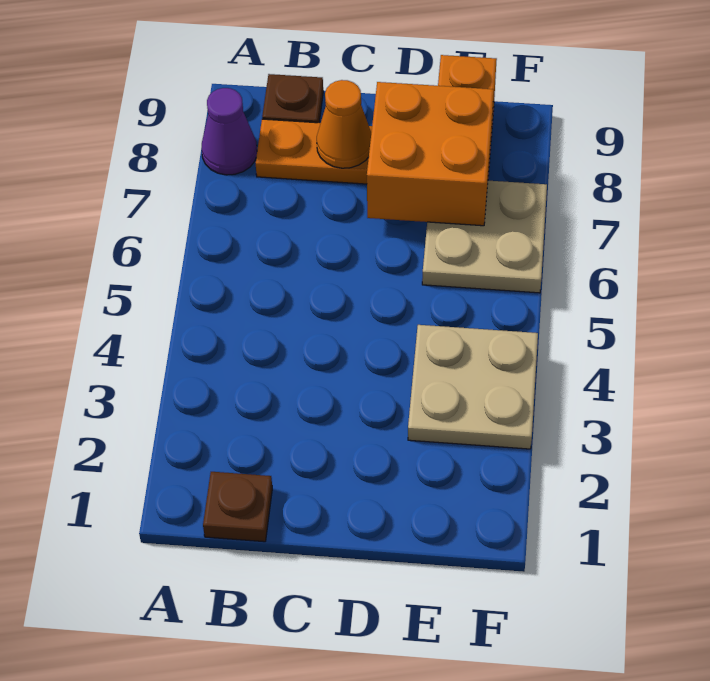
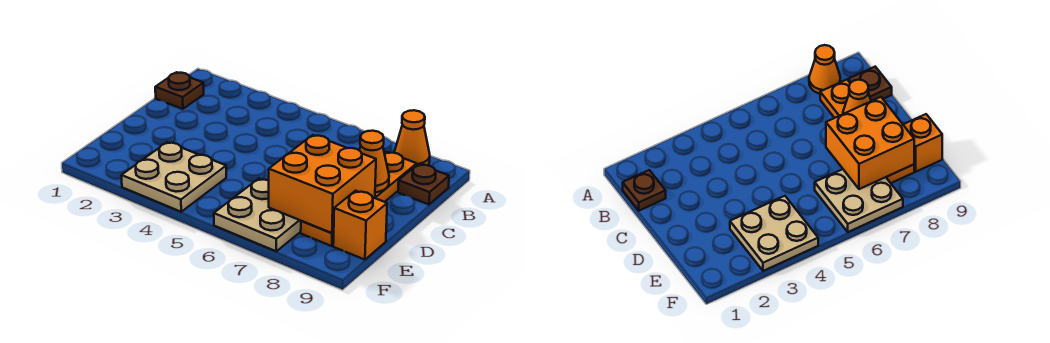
purple 1x1 cone [202,88,257,175] -> orange 1x1 cone [394,110,430,165]

